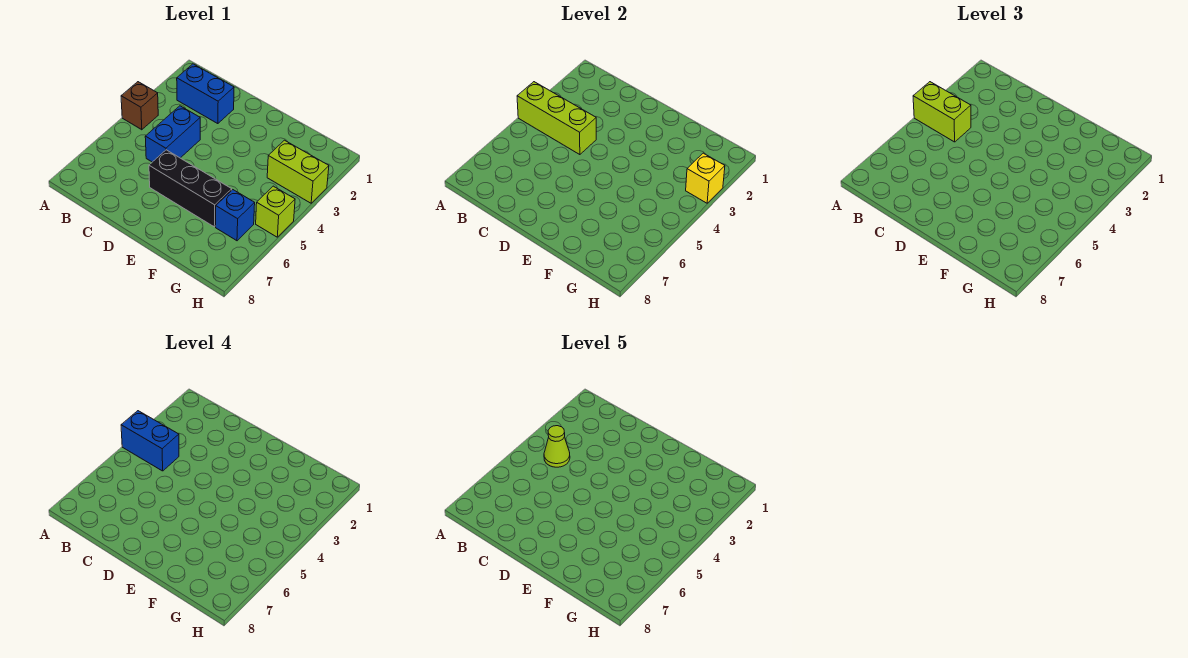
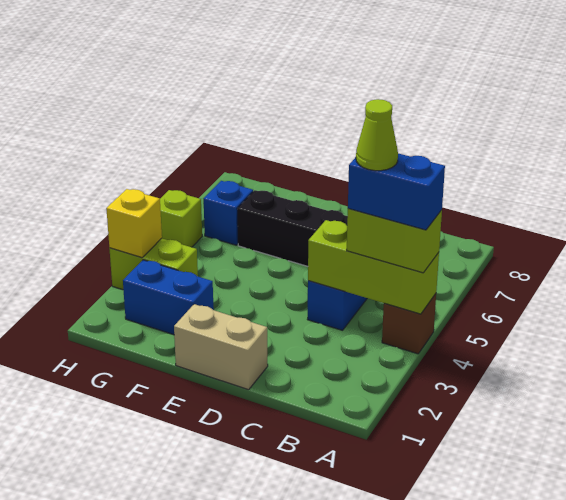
blue 1x2 brick [177,64,234,124] -> blue 1x2 brick moved to [123,260,214,335]
none -> tan 1x2 brick [174,304,268,390]

